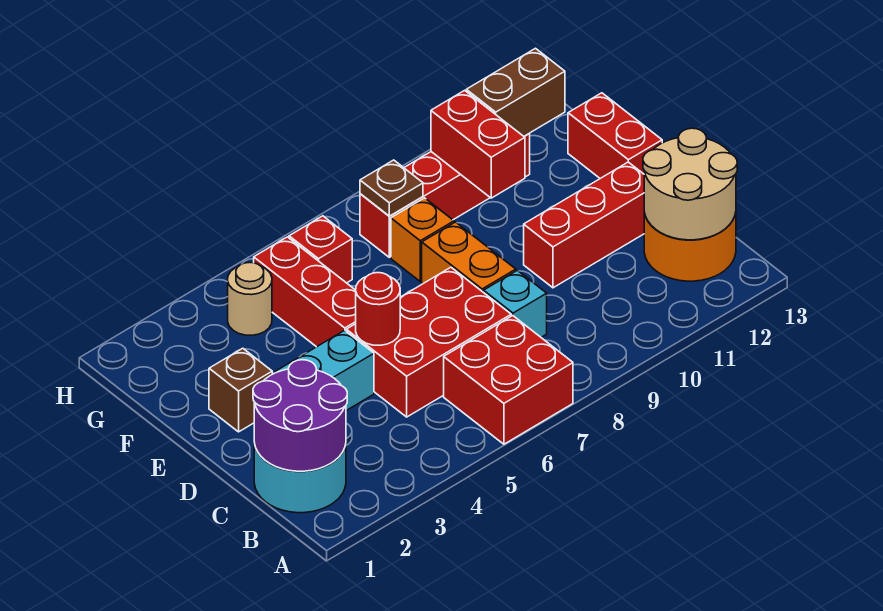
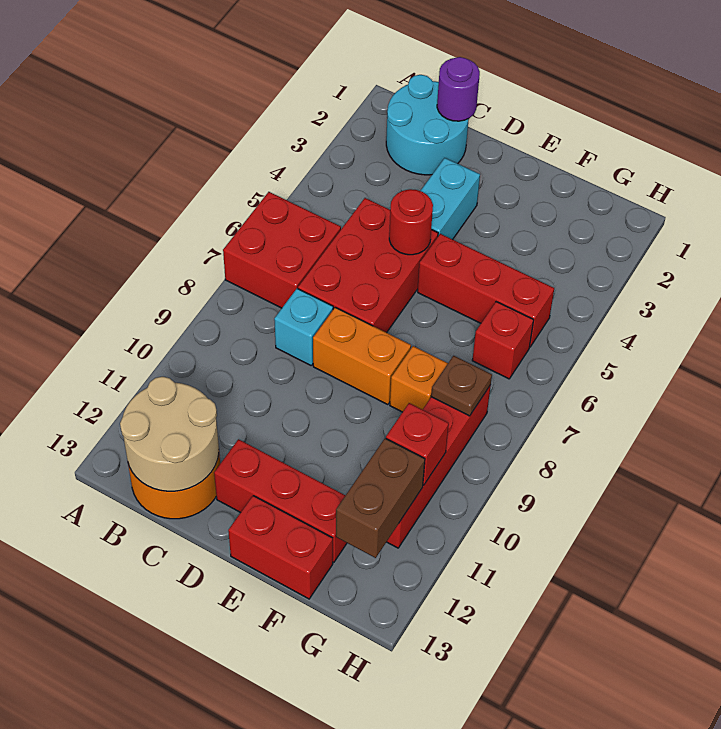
purple 2x2 round brick [253,360,347,471] -> purple 1x1 round brick [437,57,480,121]
red 1x3 brick [524,162,644,288] -> red 1x3 brick turned to [214,439,347,562]
brown 1x1 brick [209,348,272,432] -> none
red 1x2 brick [431,90,525,198] -> red 1x1 brick [386,403,449,485]
tan 1x1 round brick [228,262,272,335] -> none

